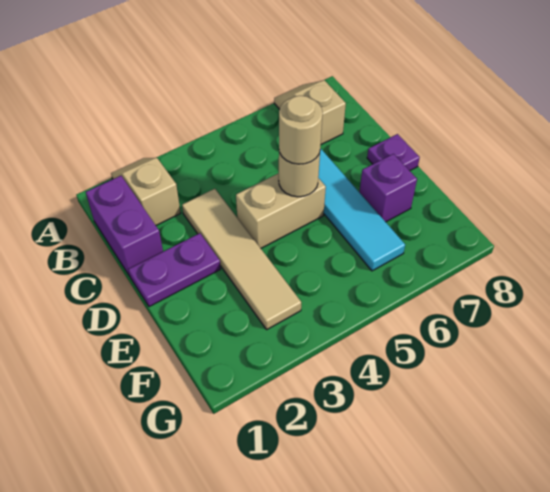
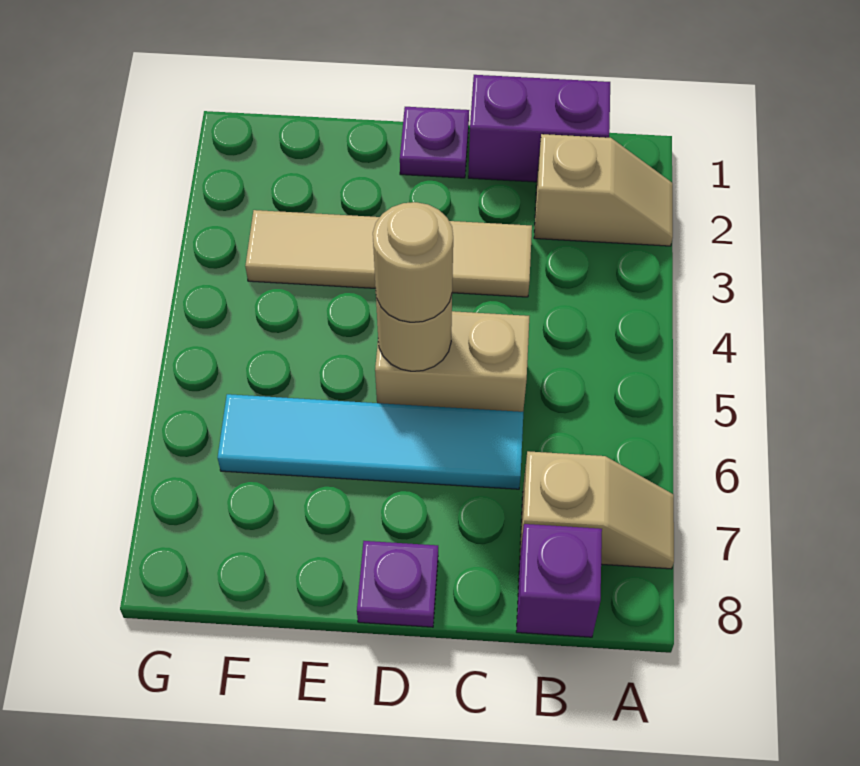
purple 1x2 plate [128,233,221,307] -> purple 1x1 plate [400,107,469,178]
tan 1x2 brick [236,173,326,248] -> tan 1x2 brick turned to [375,311,529,412]
purple 1x1 brick [359,154,417,222] -> purple 1x1 brick moved to [516,524,602,637]

